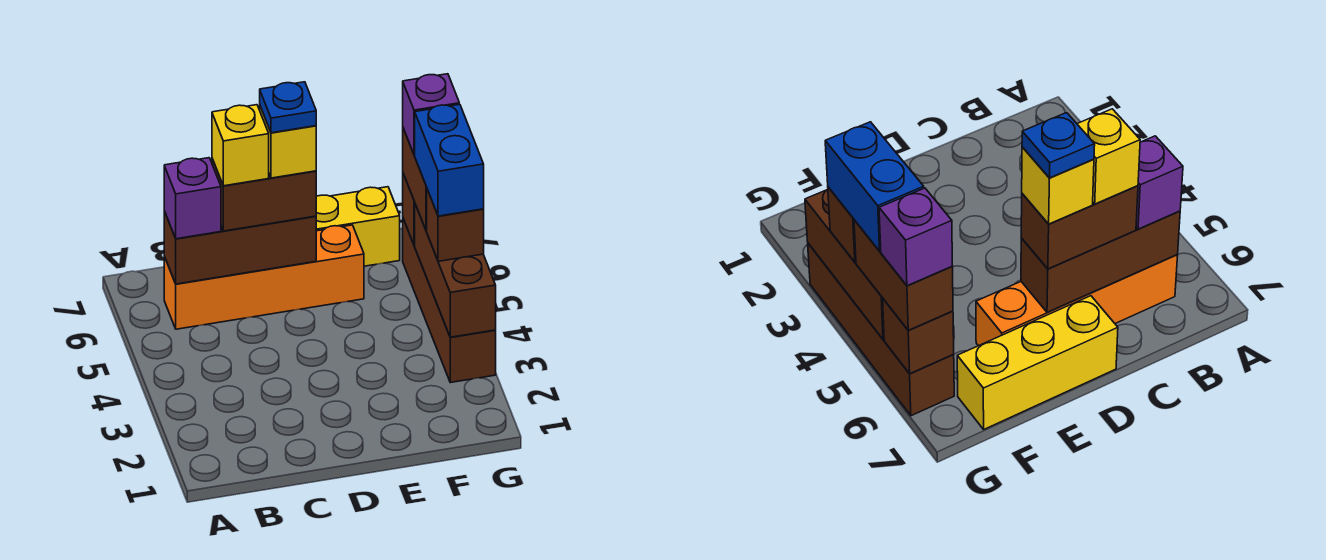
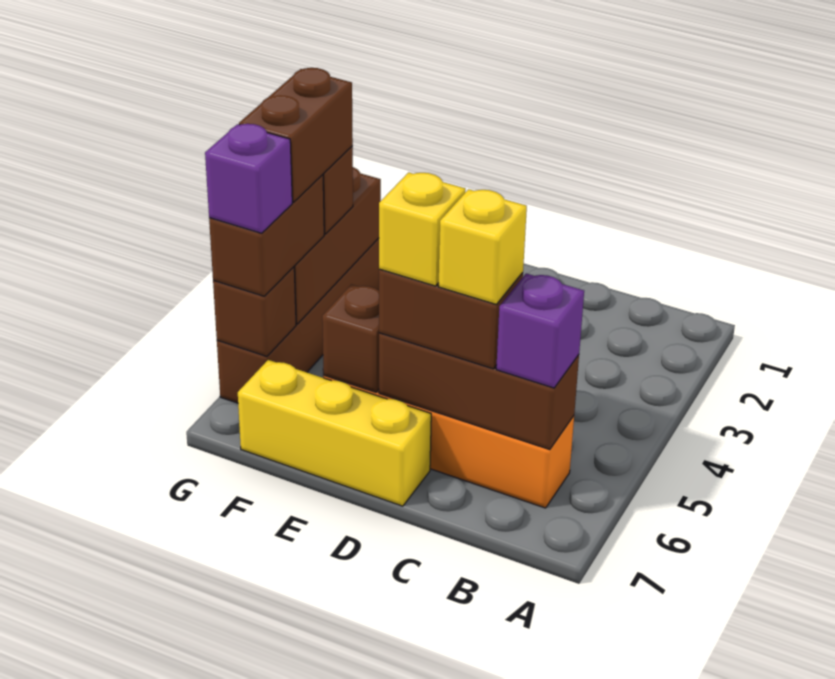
blue 1x1 plate [260,82,316,133] -> none
none -> brown 1x1 brick [322,284,379,392]
blue 1x2 brick [415,104,484,216] -> brown 1x2 brick [239,68,353,202]

